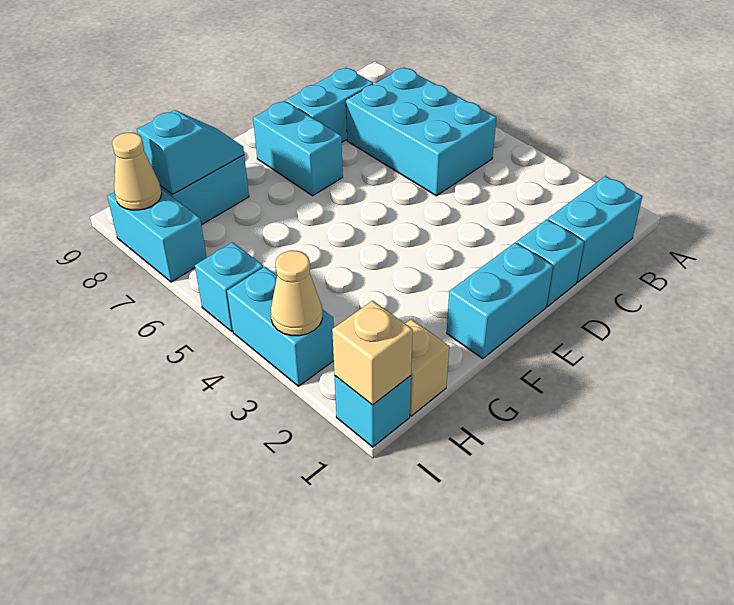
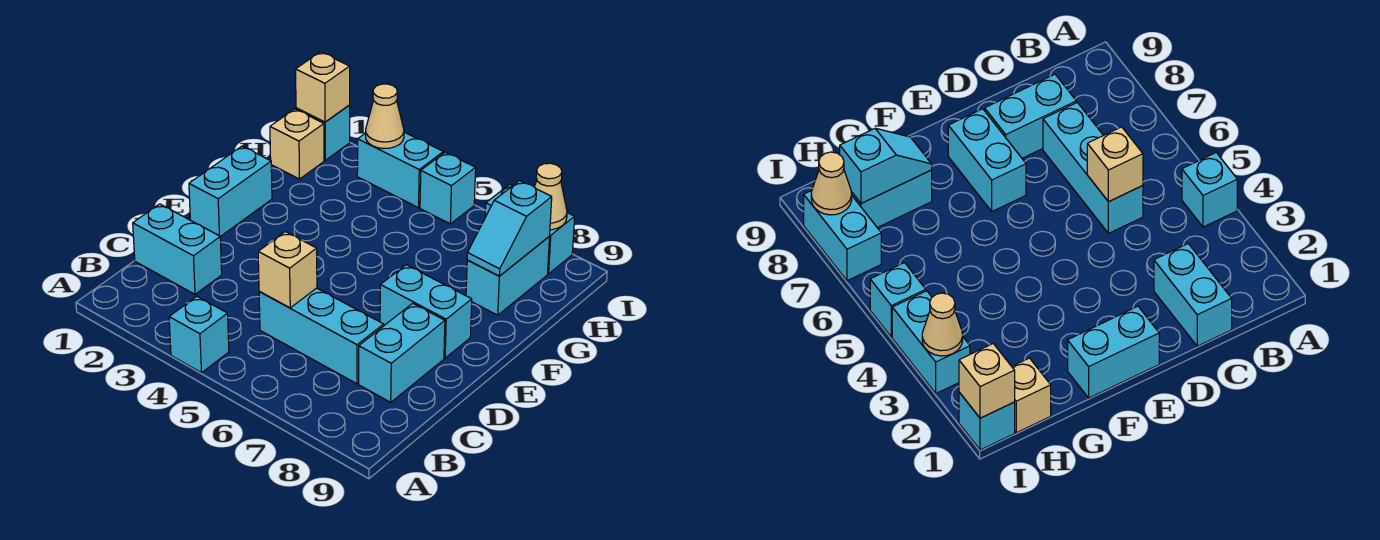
cyan 1x2 brick [548,176,642,282] -> cyan 1x2 brick turned to [133,204,222,294]
cyan 2x3 brick [346,68,496,196] -> cyan 1x3 brick [259,288,384,384]
none -> tan 1x1 brick [258,232,317,308]
cyan 1x1 brick [517,219,584,307] -> cyan 1x1 brick moved to [169,296,229,373]

